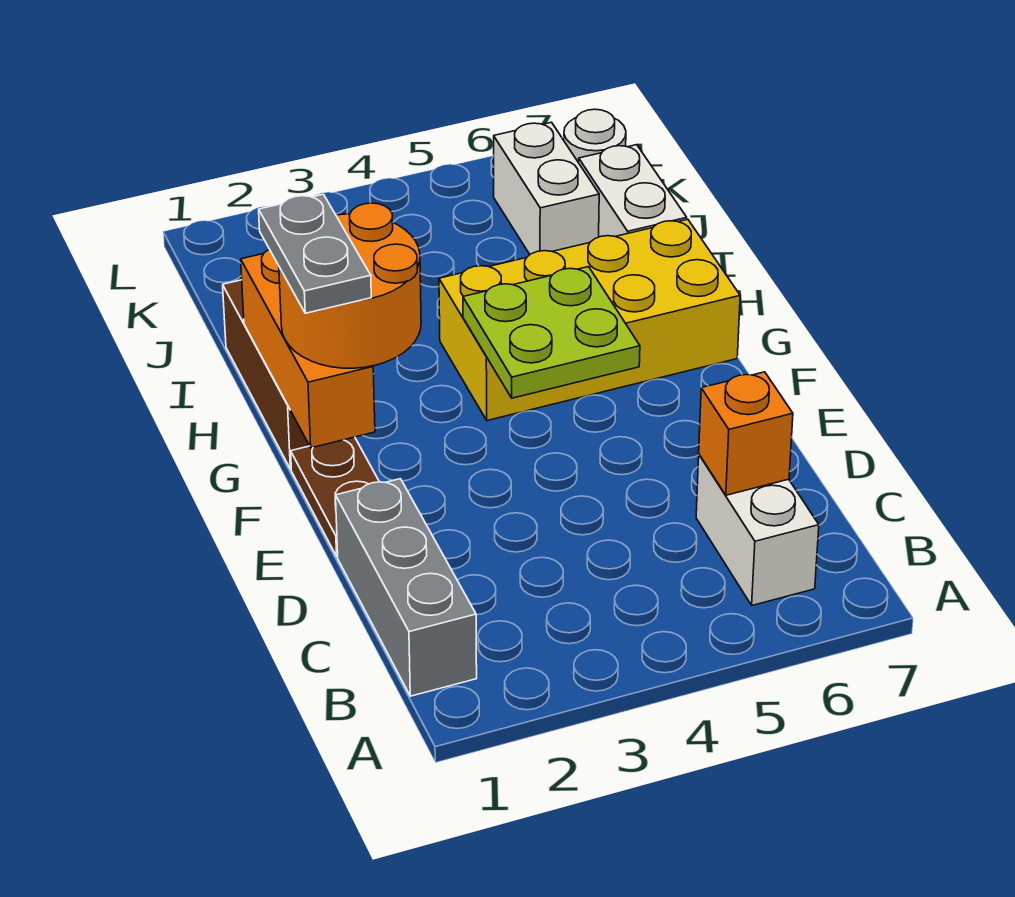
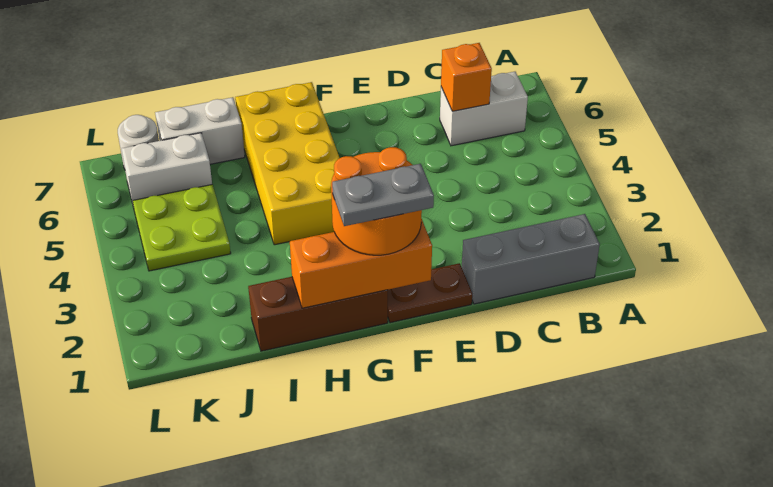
lime 2x2 plate [463,267,640,398] -> lime 2x2 plate moved to [133,184,231,271]

